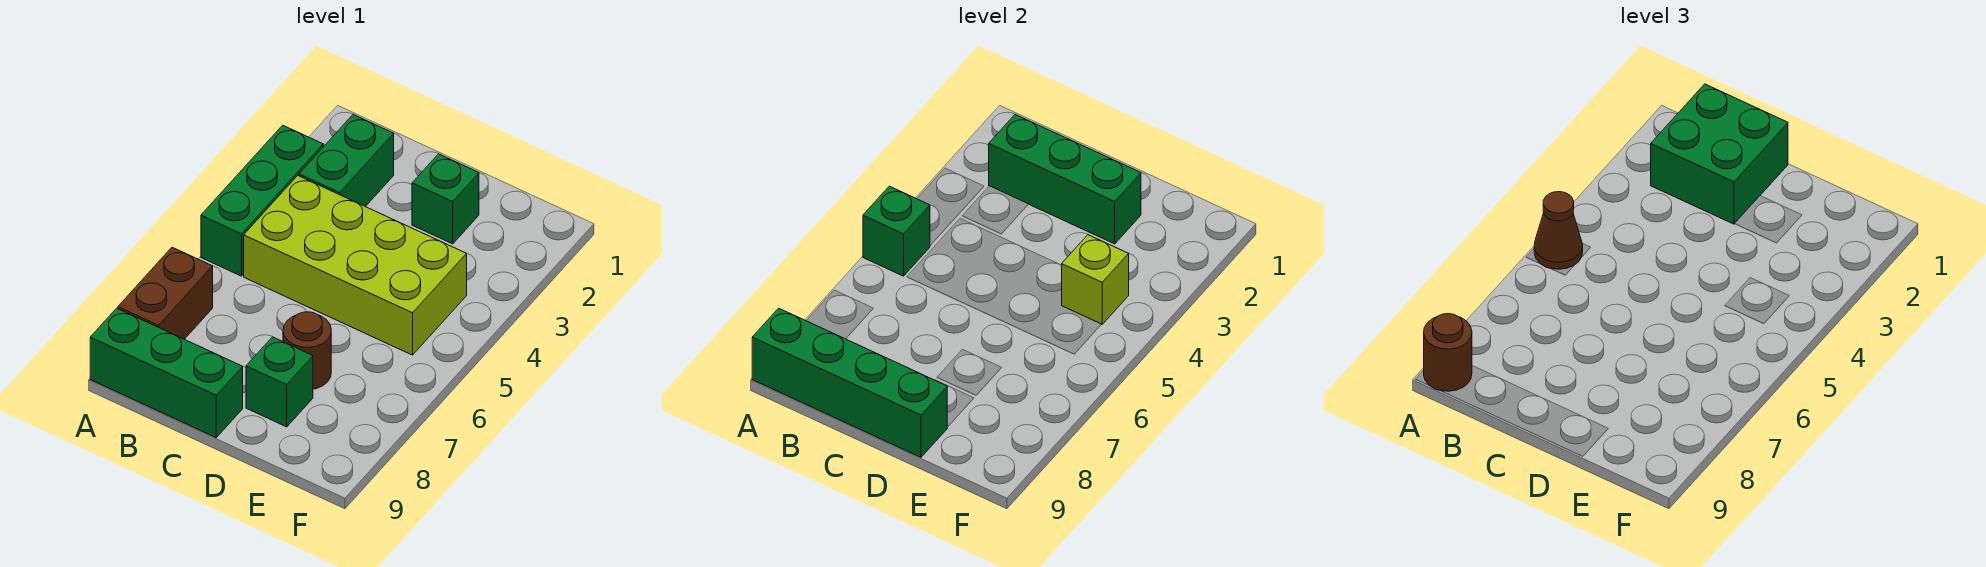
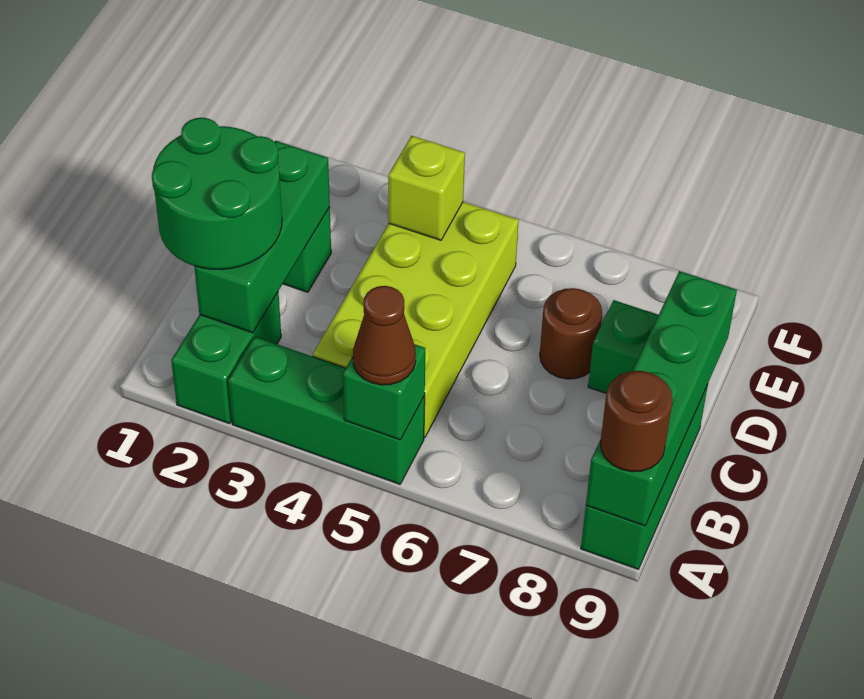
brown 1x2 brick [118,247,213,339] -> none
green 2x2 brick [1651,84,1788,224] -> green 2x2 round brick [152,118,282,269]
green 1x2 brick [299,115,394,207] -> green 1x2 brick turned to [171,292,281,424]

